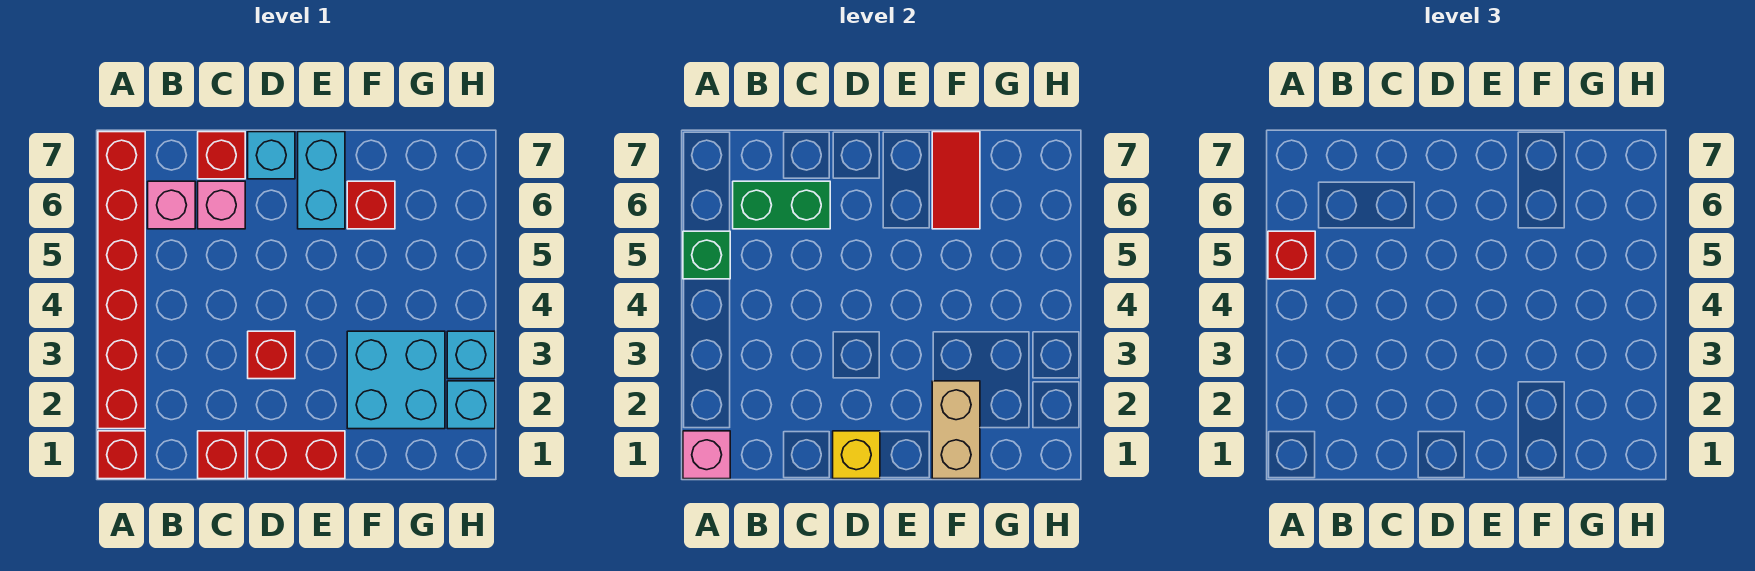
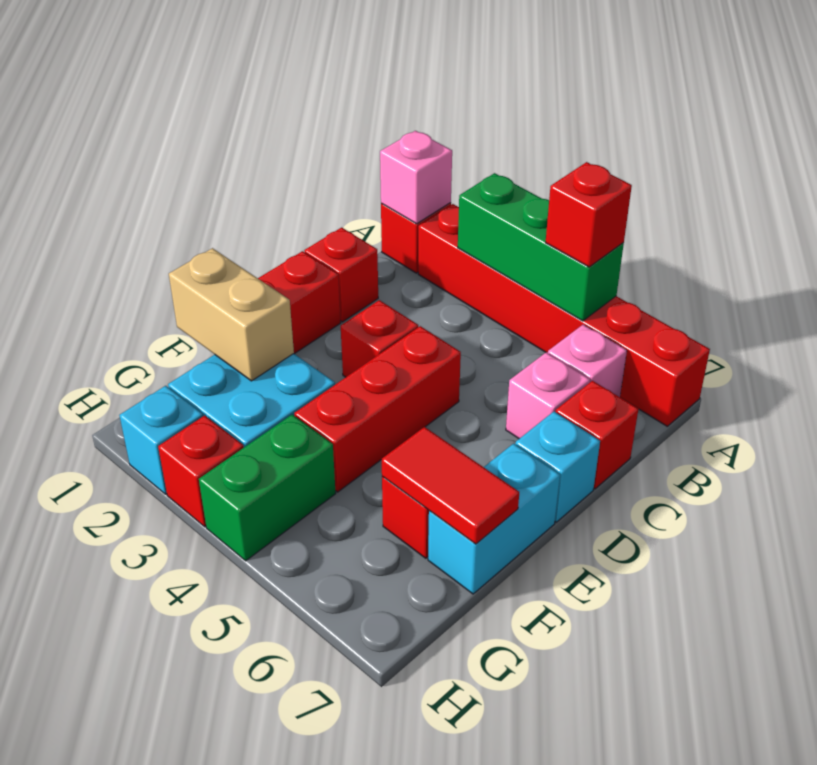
green 1x1 brick [683,231,730,279] -> green 1x3 brick [458,173,624,321]
green 1x2 brick [733,181,830,229] -> green 1x2 brick moved to [199,415,336,561]
yellow 1x1 brick [833,431,880,479] -> none
none -> red 1x3 brick [294,326,461,492]
cyan 1x2 brick [298,132,345,229] -> cyan 1x2 brick turned to [428,443,560,594]
cyan 1x1 brick [447,331,495,379] -> red 1x1 brick [158,416,244,527]

